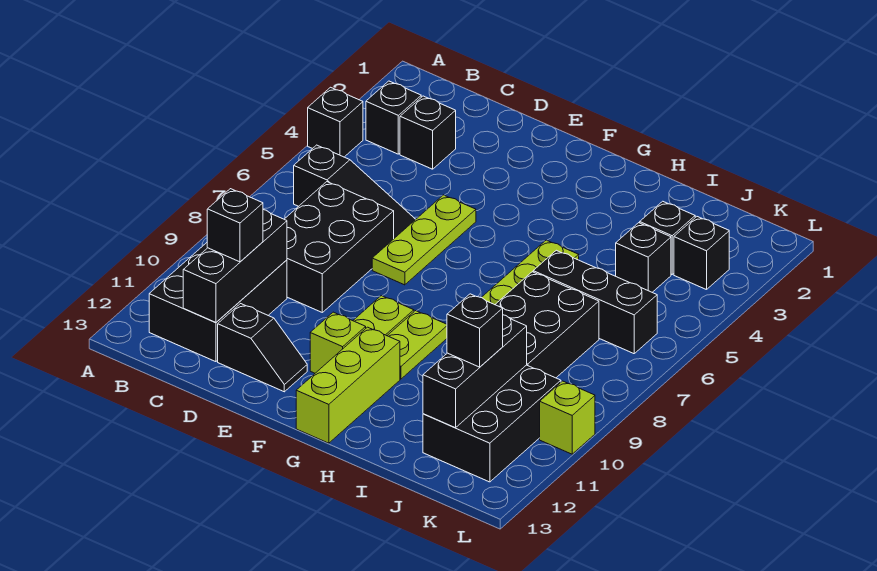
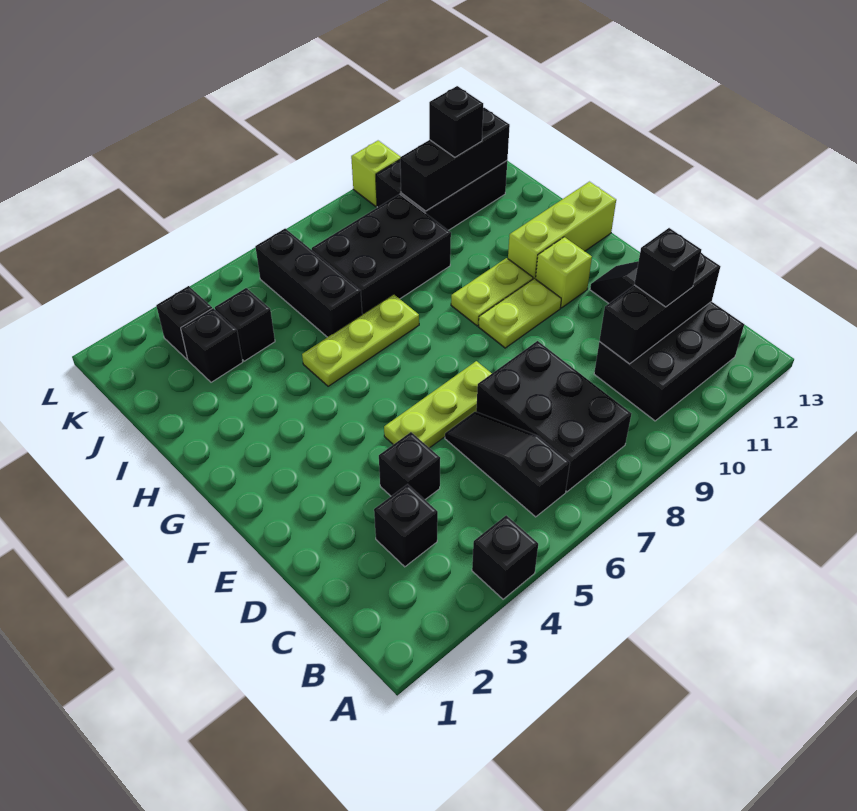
black 1x1 brick [366,81,421,154] -> black 1x1 brick moved to [379,432,440,499]
black 2x3 brick [284,182,394,312] -> black 2x3 brick turned to [476,341,631,492]

